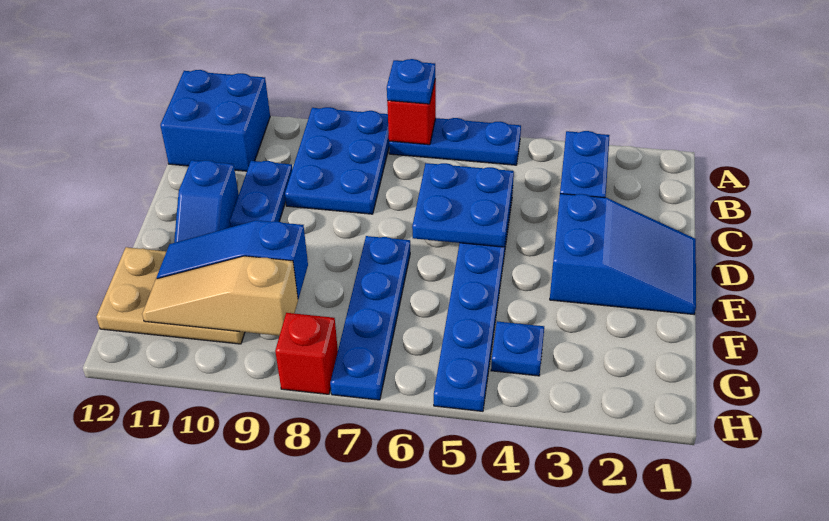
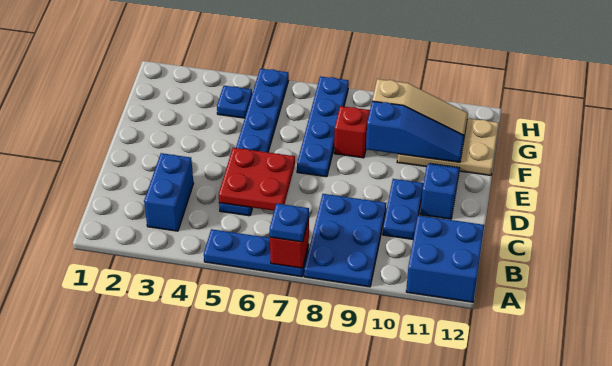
blue 2x2 plate [412,163,514,247] -> red 2x2 plate [219,148,295,211]
blue 2x3 slope [550,194,696,314] -> none
red 1x1 brick [275,313,338,394] -> red 1x1 brick moved to [334,106,370,158]

